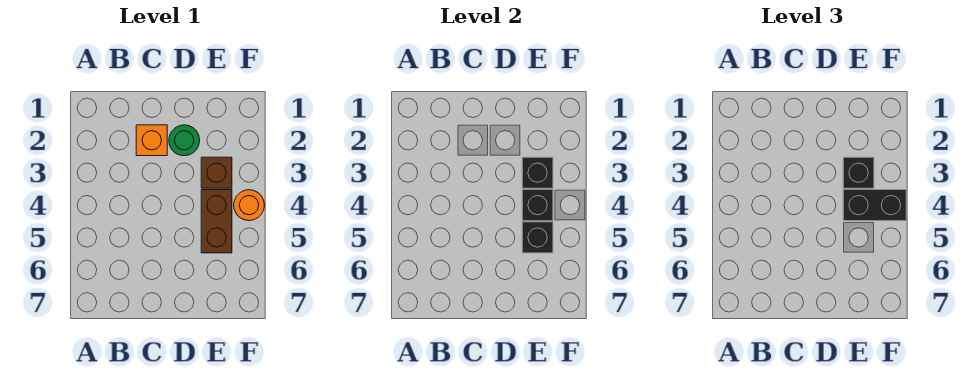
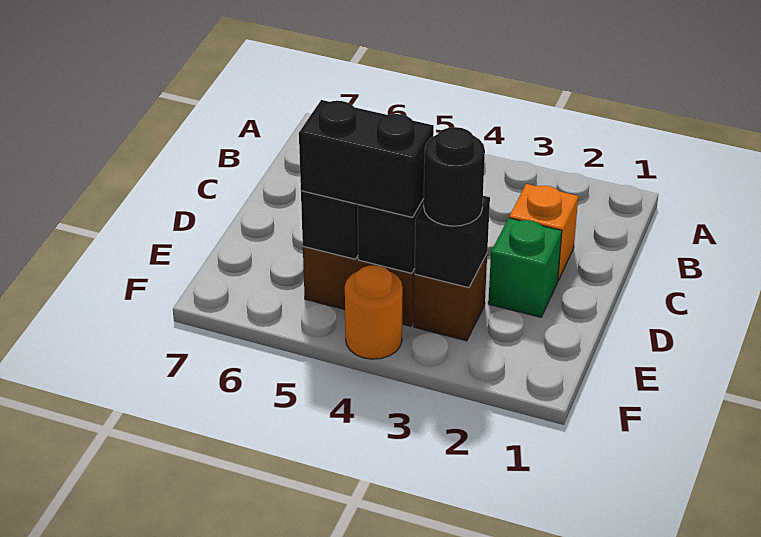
green 1x1 round brick [169,125,200,156] -> green 1x1 brick [488,218,562,317]
black 1x1 brick [843,157,874,188] -> black 1x1 round brick [424,127,485,226]
black 1x2 brick [843,190,906,221] -> black 1x2 brick turned to [299,100,434,217]

